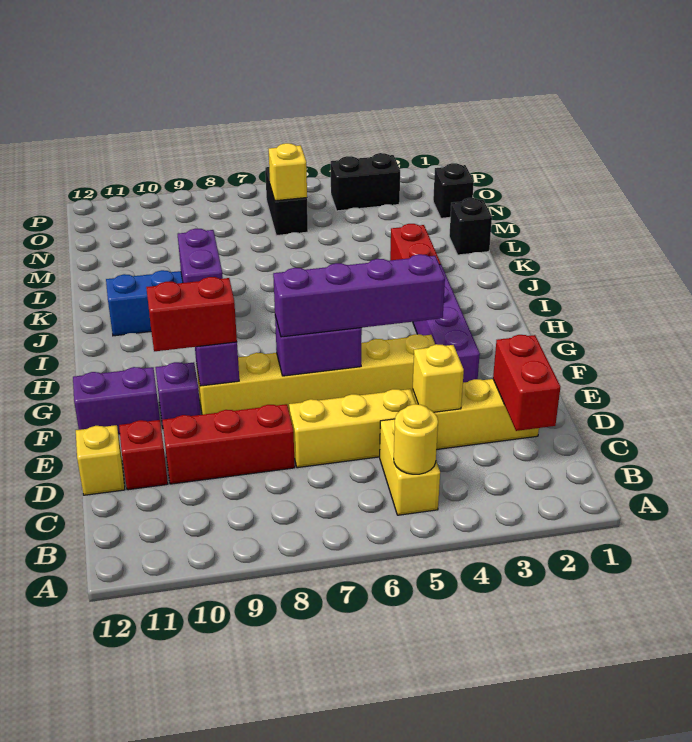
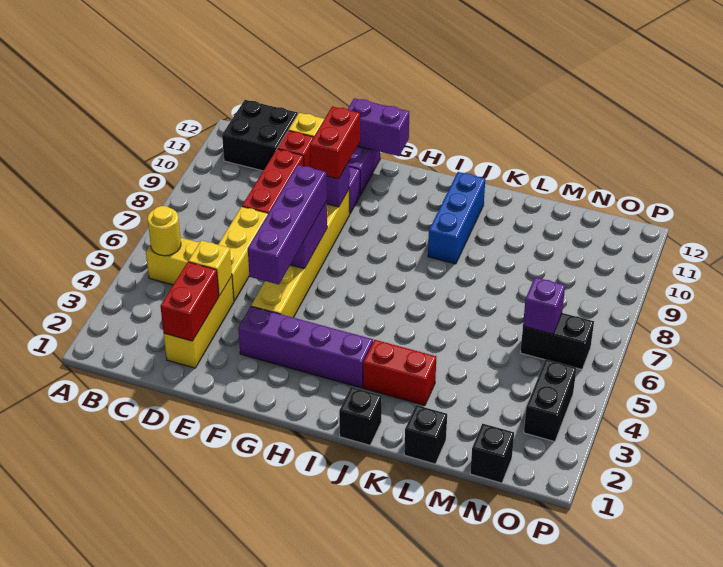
none -> black 2x2 brick [222,100,298,171]
red 1x2 brick [493,335,561,431] -> red 1x2 brick turned to [160,262,219,341]
purple 1x2 brick [178,229,223,283] -> purple 1x2 brick moved to [348,98,409,156]
none -> black 1x1 brick [339,387,382,445]
yellow 1x1 brick [269,143,307,201] -> purple 1x1 brick [523,277,565,334]

